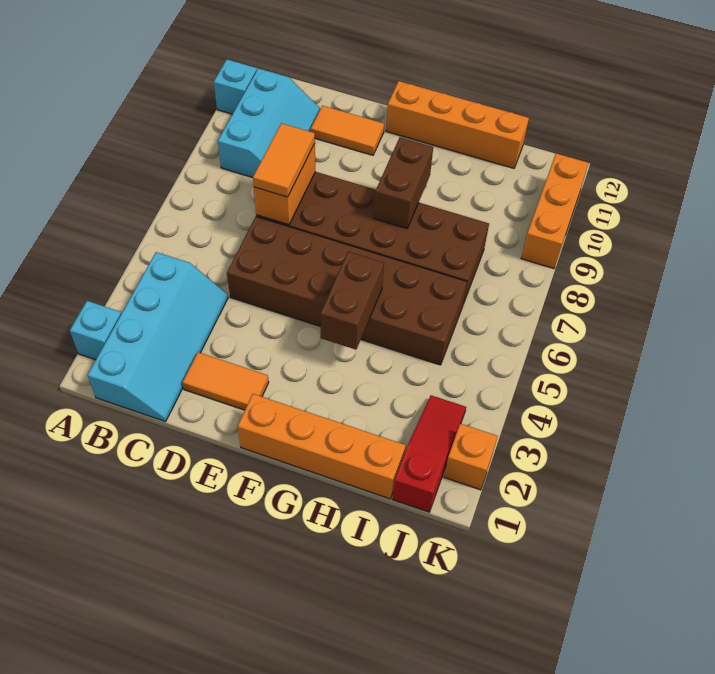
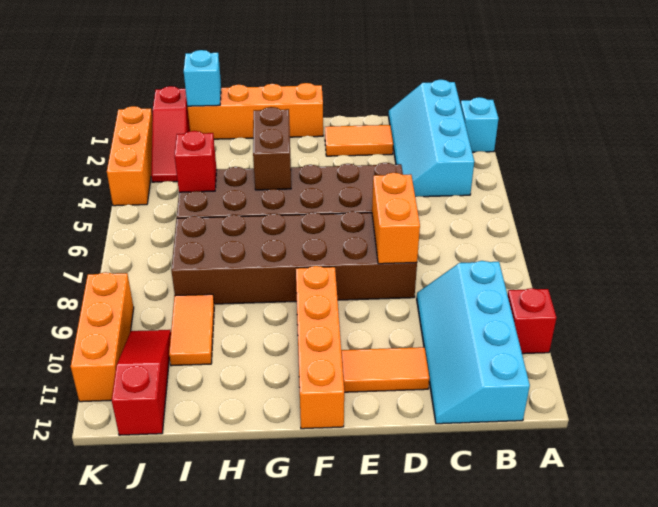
none -> red 1x1 brick [508,288,556,354]
cyan 1x1 brick [214,60,257,114] -> cyan 1x1 brick moved to [184,50,221,106]
cyan 2x3 slope [218,68,320,178] -> cyan 2x4 slope [417,261,530,424]
orange 1x2 tile [253,123,315,197] -> orange 1x2 tile moved to [169,294,214,366]
orange 1x4 brick [386,81,529,168] -> orange 1x4 brick turned to [296,266,344,429]
brown 1x2 brick [374,137,433,228] -> none
none -> red 1x1 brick [175,131,217,192]
none -> red 1x3 slope [112,330,171,435]
orange 1x1 brick [444,424,498,490] -> orange 1x3 brick [107,106,153,206]

